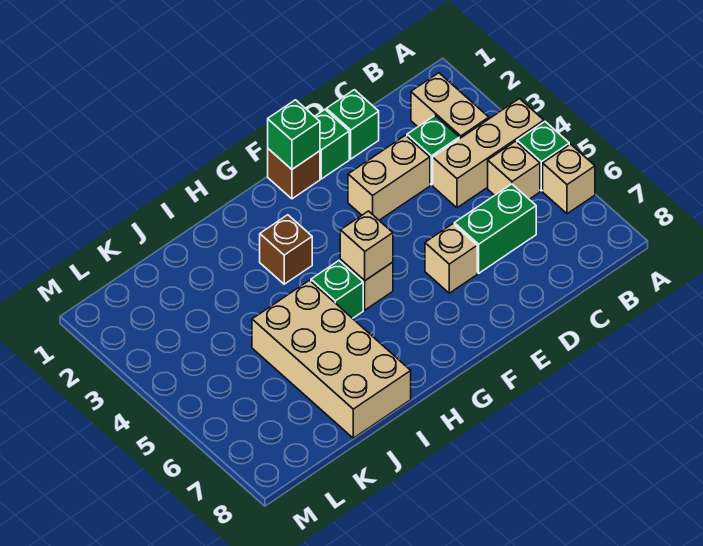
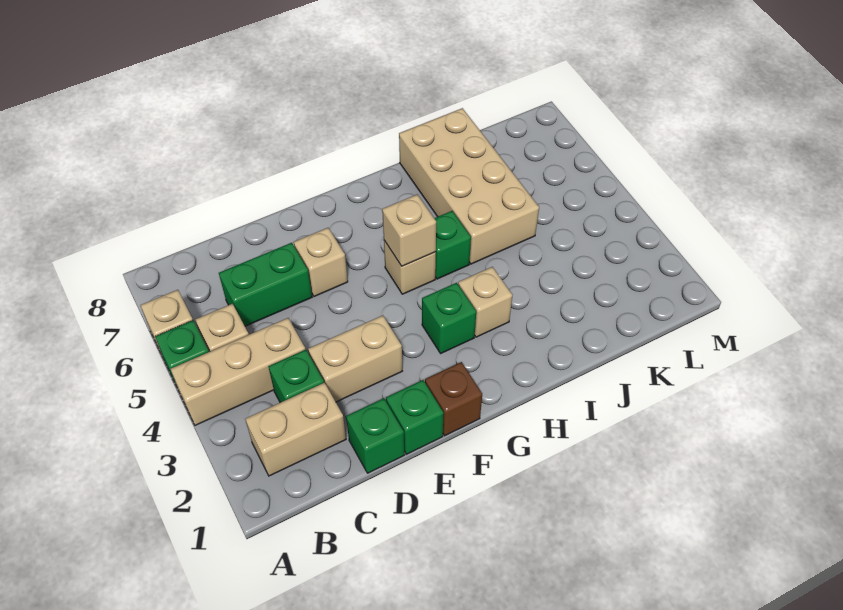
tan 1x2 brick [411,73,489,139] -> tan 1x2 brick turned to [245,383,346,476]
green 1x1 brick [268,100,320,169] -> green 1x1 brick moved to [422,283,476,353]
brown 1x1 brick [260,215,312,284] -> tan 1x1 brick [458,267,513,337]

